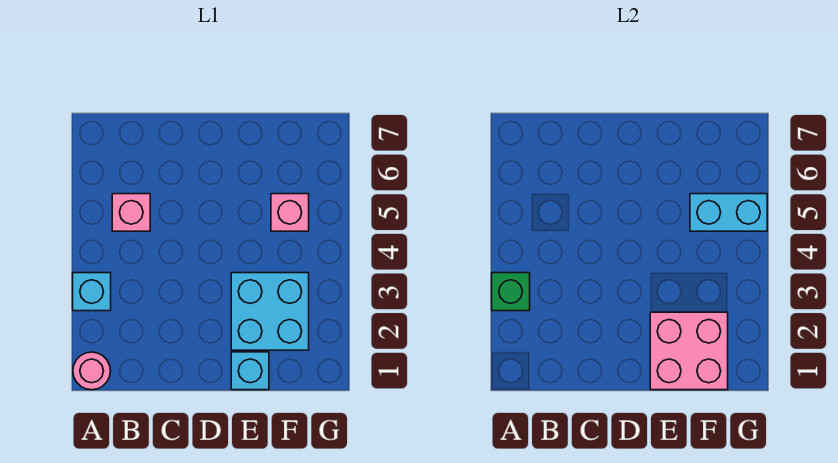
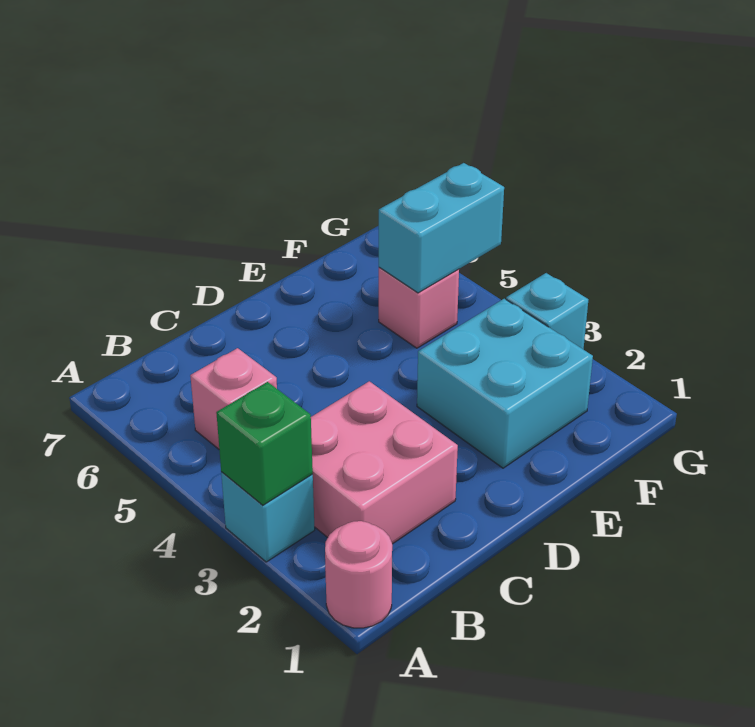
cyan 1x1 brick [231,352,269,390] -> cyan 1x1 brick moved to [506,273,588,350]
pink 2x2 brick [650,312,728,390] -> pink 2x2 brick moved to [311,381,458,544]

